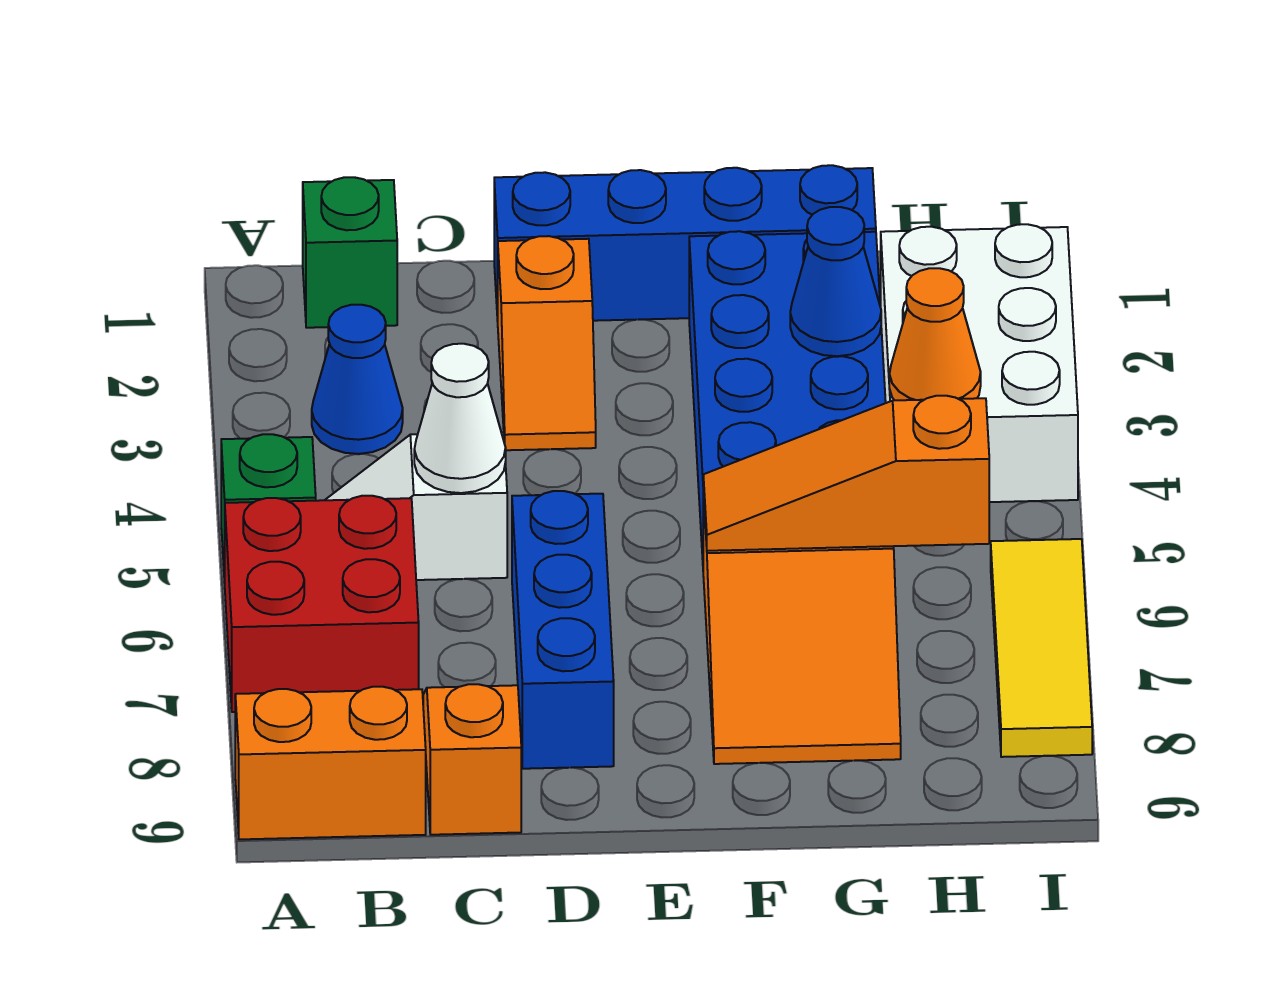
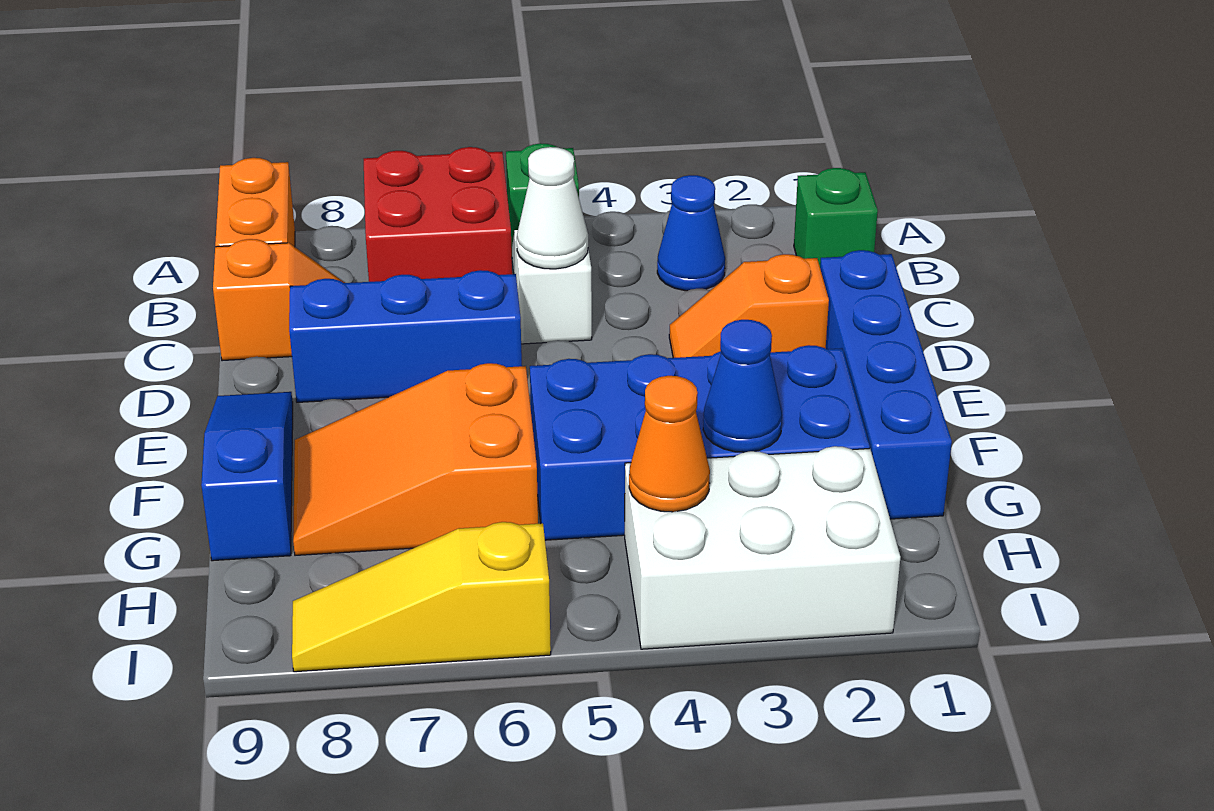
none -> blue 1x3 slope [201,392,293,561]
orange 1x3 slope [703,396,989,551] -> none
yellow 1x3 tile [991,539,1092,757] -> yellow 1x3 slope [292,522,551,672]

